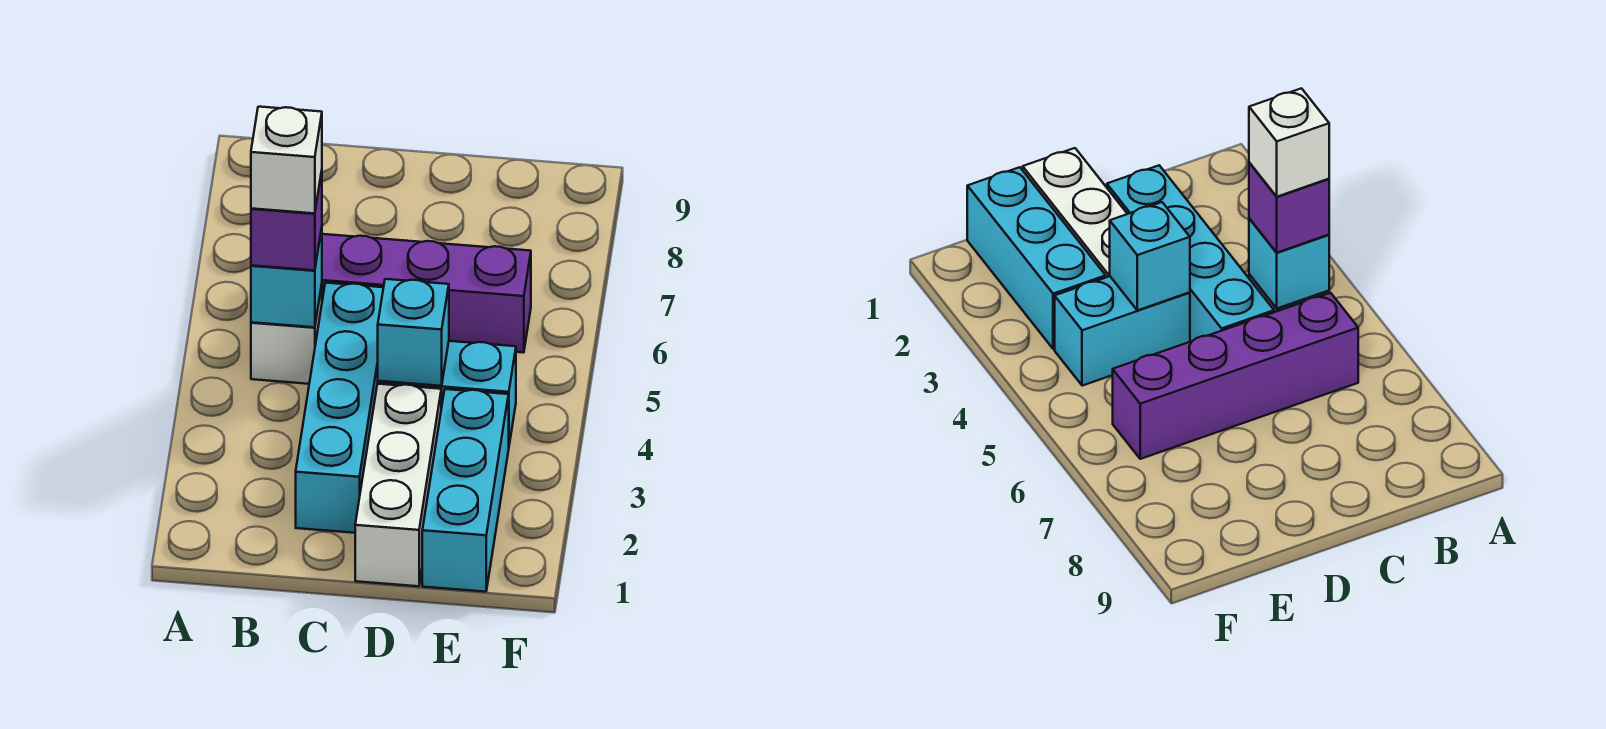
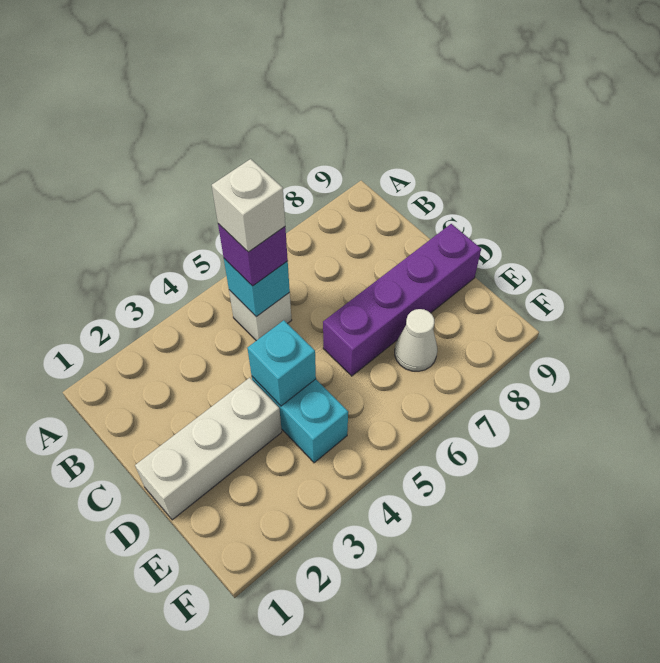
purple 1x4 brick [322,234,531,353] -> purple 1x4 brick turned to [323,224,481,376]
cyan 1x4 brick [296,283,384,533] -> none
cyan 1x3 brick [422,389,509,592] -> none
none -> white 1x1 cone [395,309,437,371]

